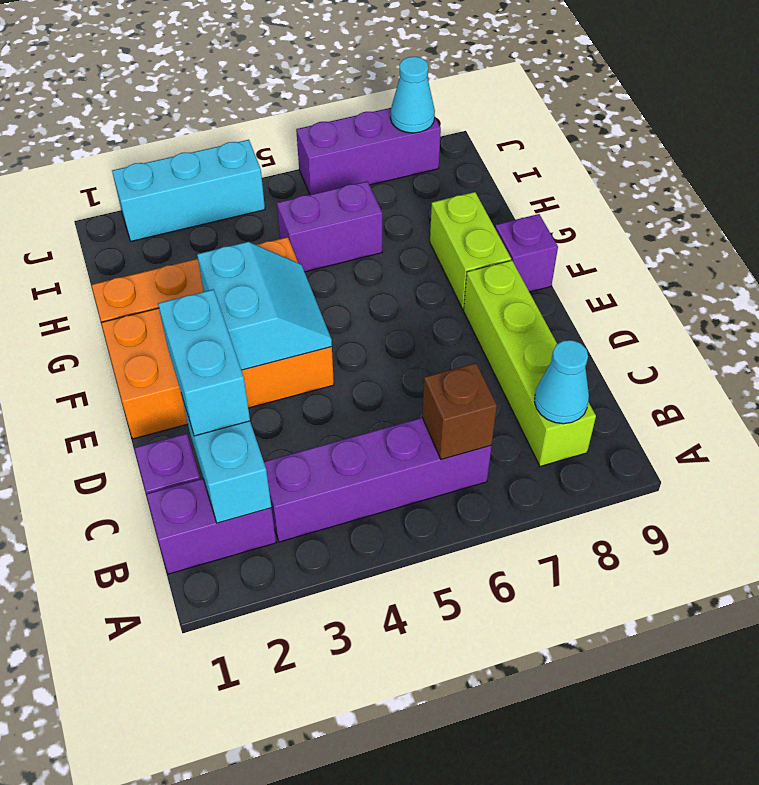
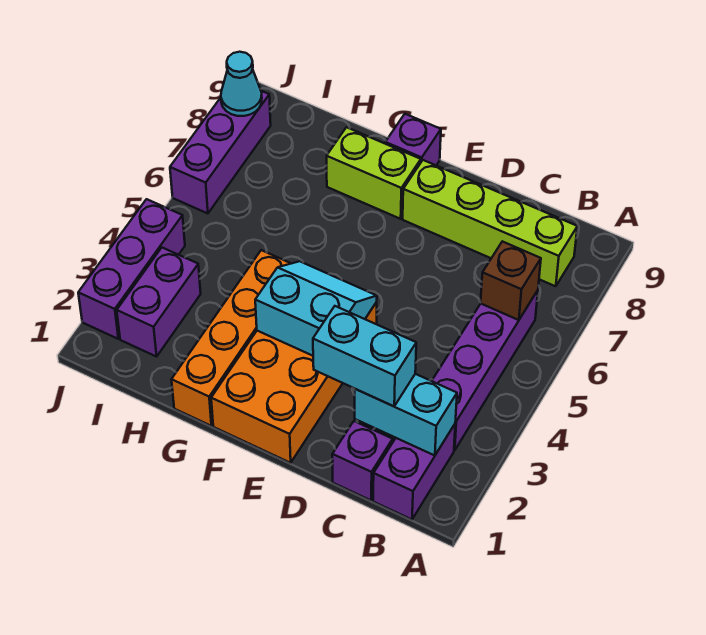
cyan 1x1 cone [535,340,589,424] -> none
purple 1x2 brick [277,181,382,272] -> purple 1x2 brick moved to [117,248,201,357]
cyan 1x3 brick [112,140,265,241] -> purple 1x3 brick [78,199,185,339]

